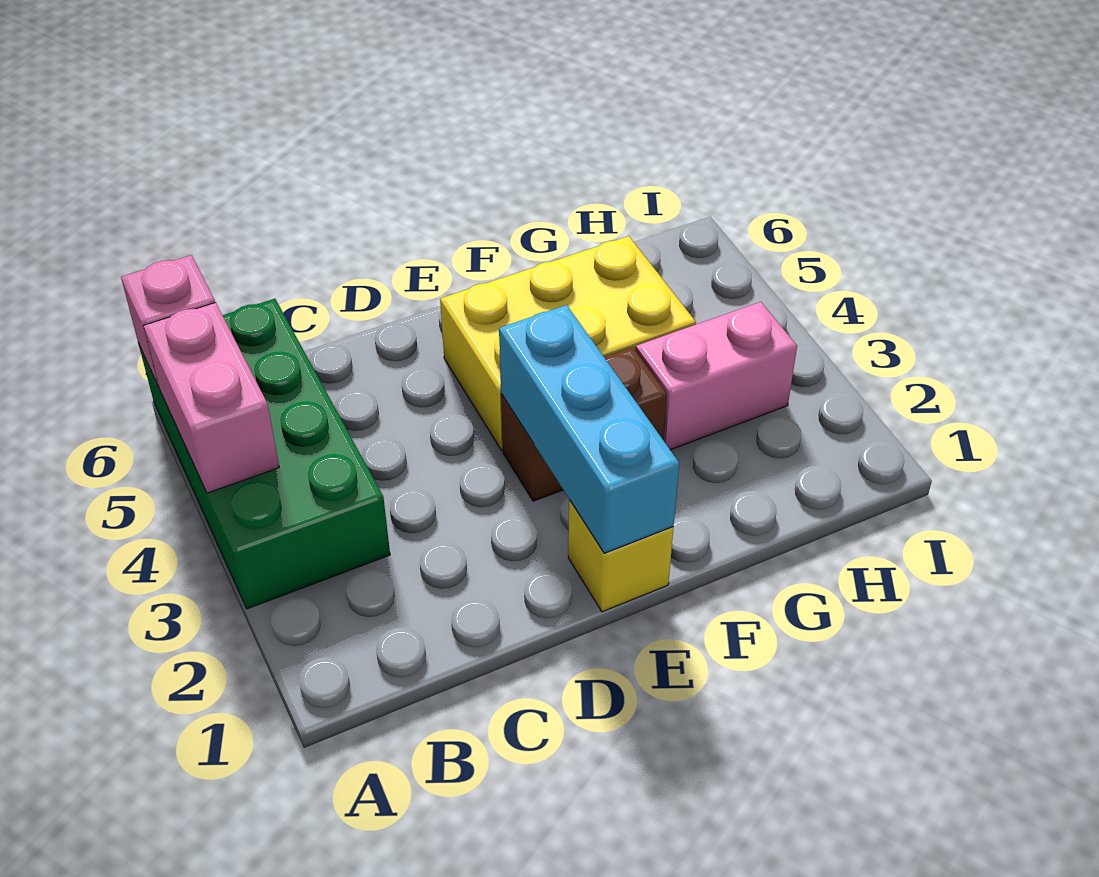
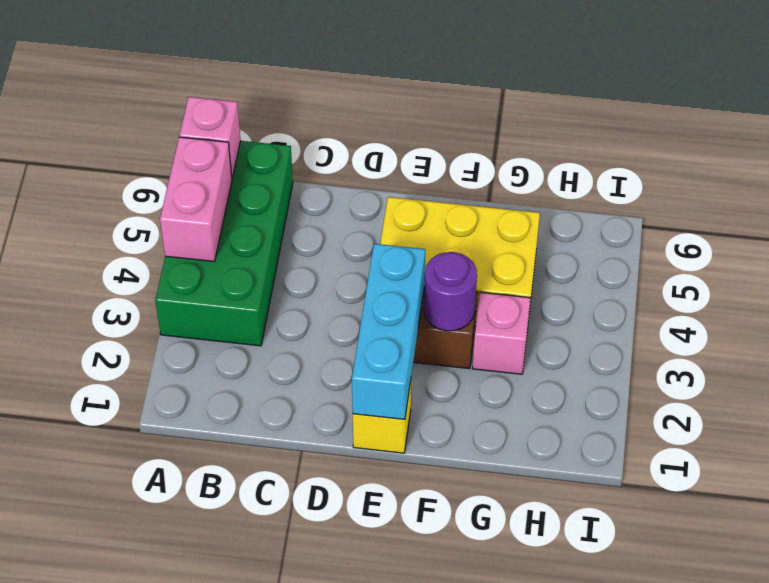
none -> purple 1x1 round brick [424,252,477,331]
pink 1x2 brick [636,302,797,450] -> pink 1x1 brick [472,292,530,374]

